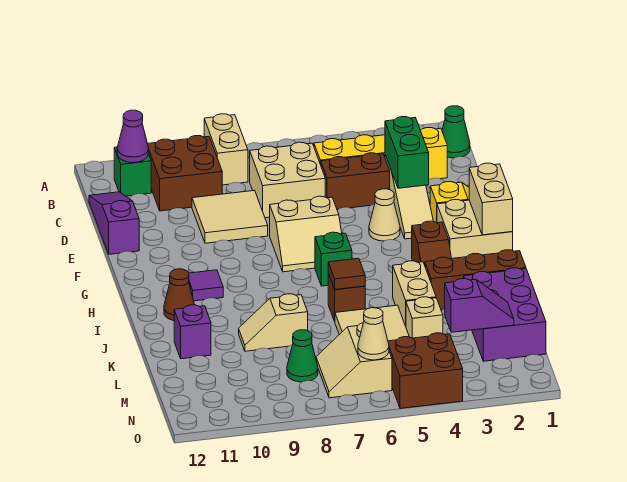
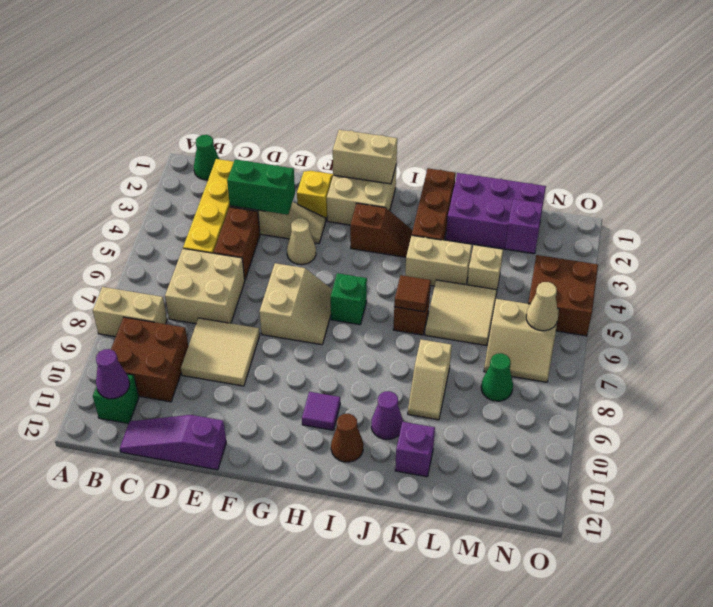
none -> purple 1x1 cone [371,391,403,439]

